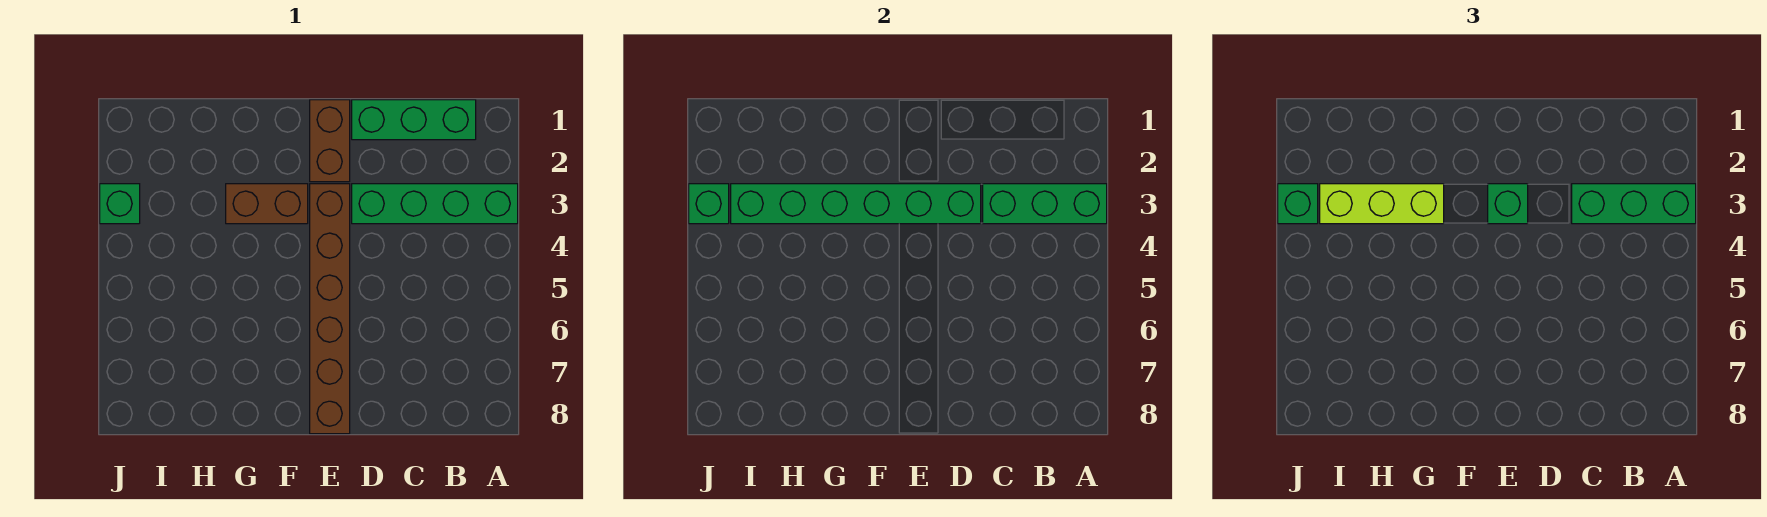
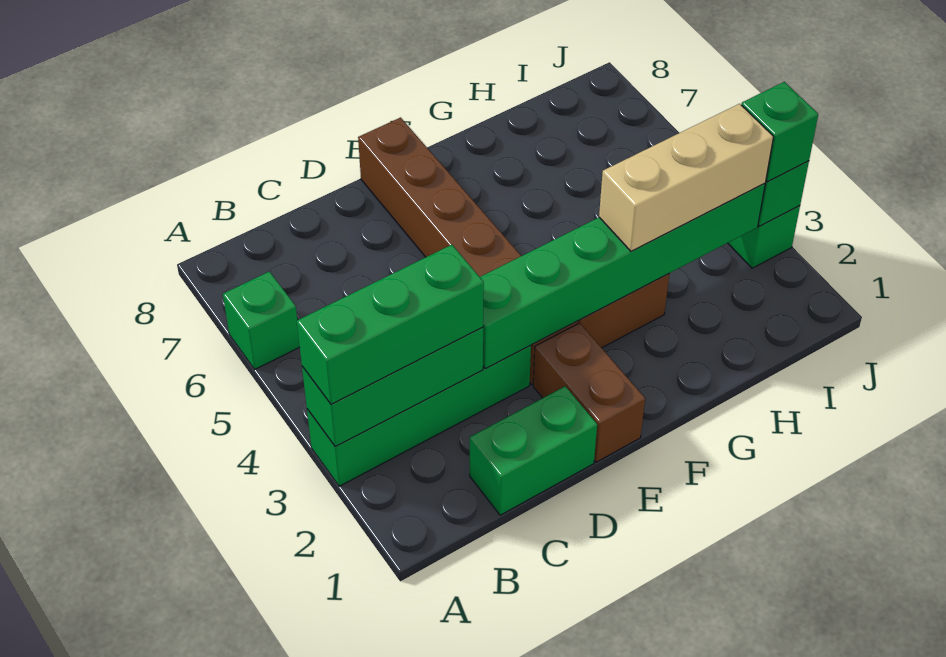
green 1x3 brick [352,100,476,140] -> green 1x2 brick [470,386,597,515]
green 1x1 brick [1488,184,1528,224] -> green 1x1 brick moved to [223,272,300,369]
lime 1x3 brick [1320,184,1444,224] -> tan 1x3 brick [599,104,773,251]

